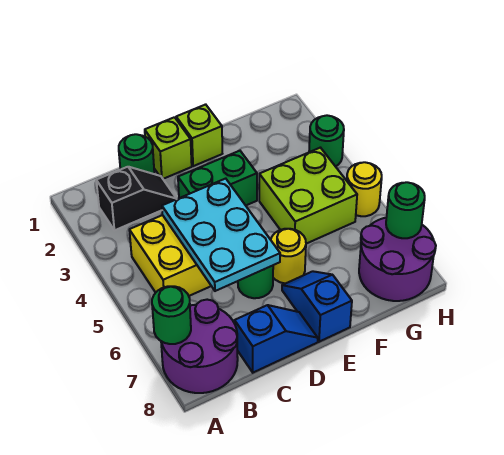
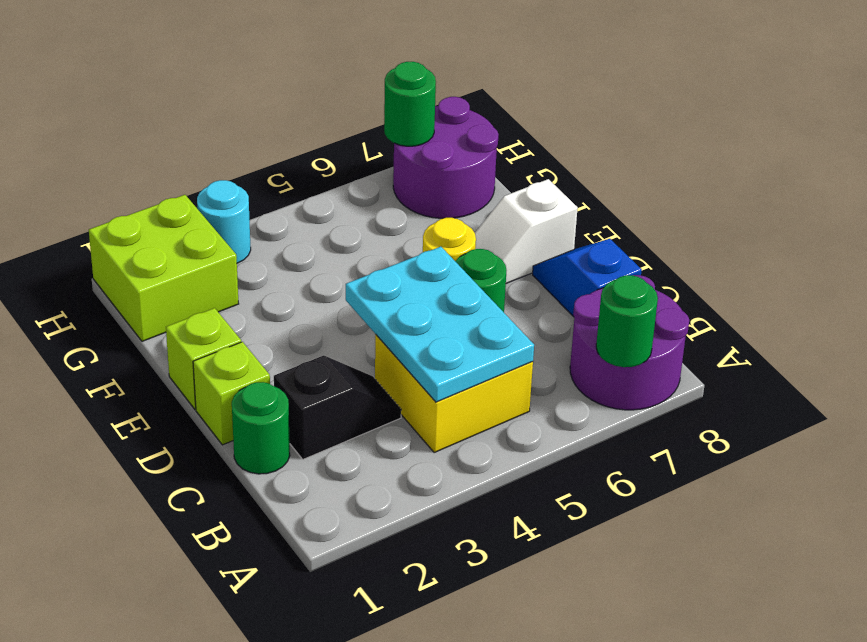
black 1x2 slope [96,167,176,230] -> black 1x2 slope turned to [274,355,401,459]
cyan 2x3 plate [162,179,280,291] -> cyan 2x3 plate turned to [346,247,534,402]
green 1x2 brick [178,151,257,205] -> none
blue 1x2 slope [282,271,352,342] -> white 1x2 slope [475,179,578,283]
lime 2x2 brick [259,148,357,244] -> lime 2x2 brick moved to [89,195,239,341]
green 1x1 round brick [309,115,344,167] -> cyan 1x1 round brick [197,180,251,263]
yellow 1x1 round brick [347,162,382,216] -> none

